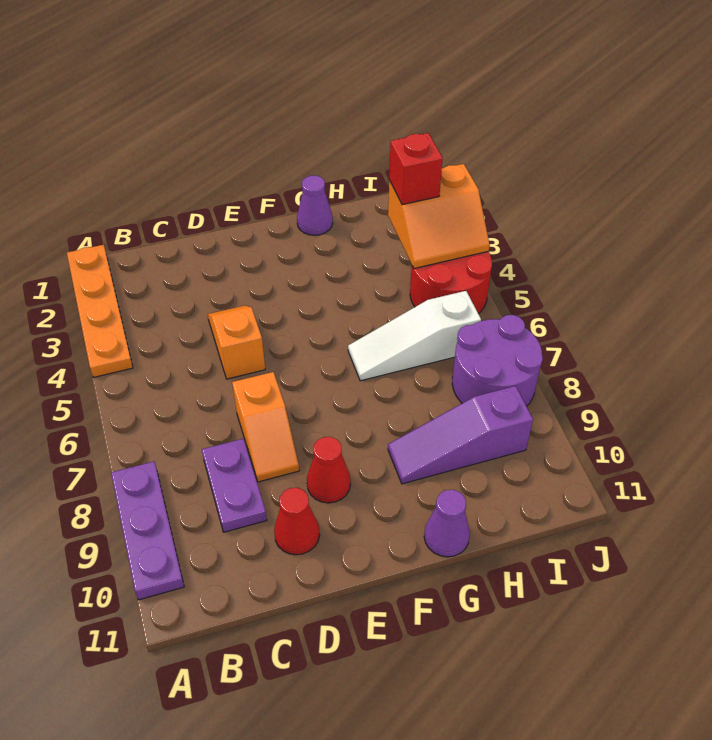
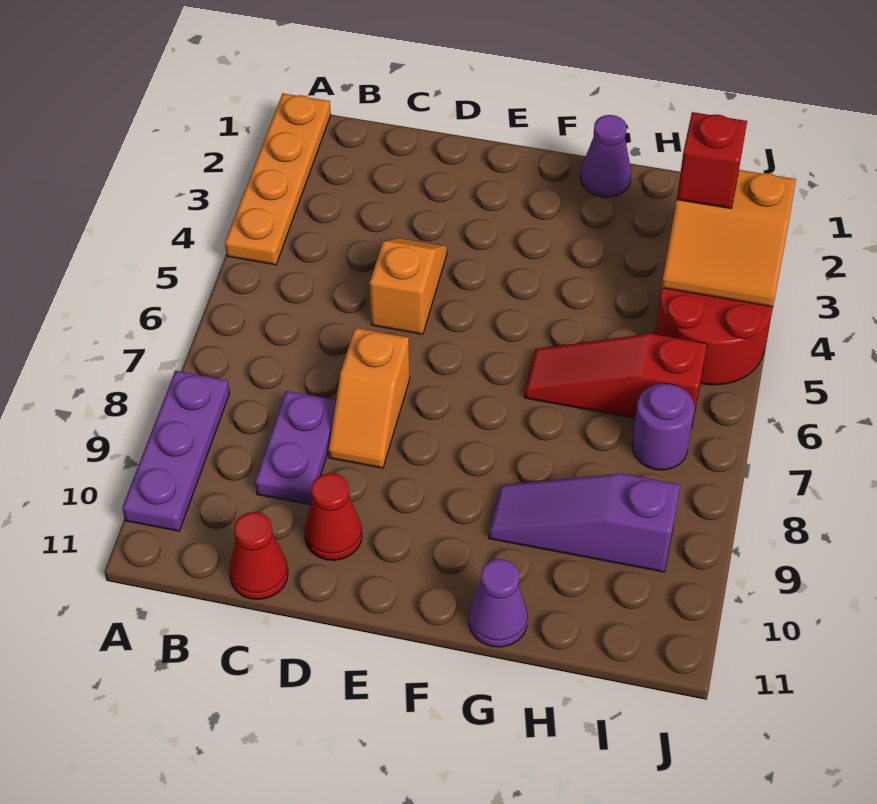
red 1x1 cone [307,437,351,503] -> red 1x1 cone moved to [229,512,288,600]
white 1x3 slope [348,291,481,381] -> red 1x3 slope [524,334,707,428]
purple 2x2 round brick [452,315,543,406] -> purple 1x1 round brick [632,383,694,470]

